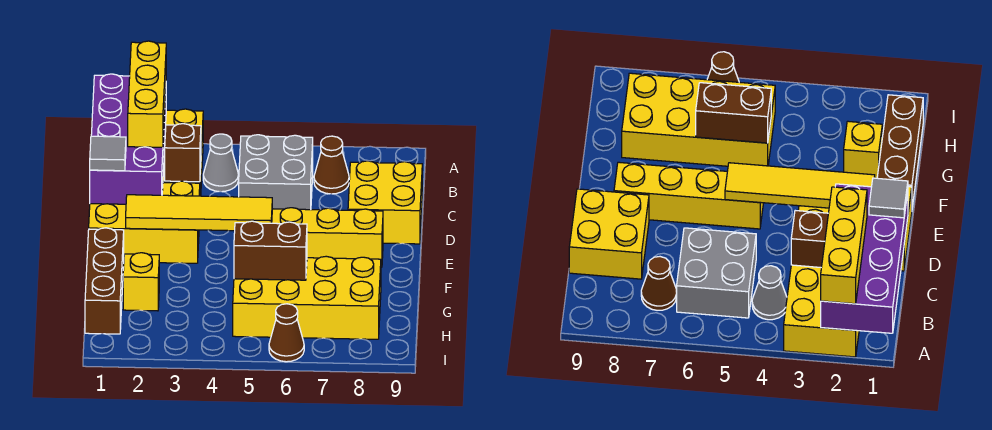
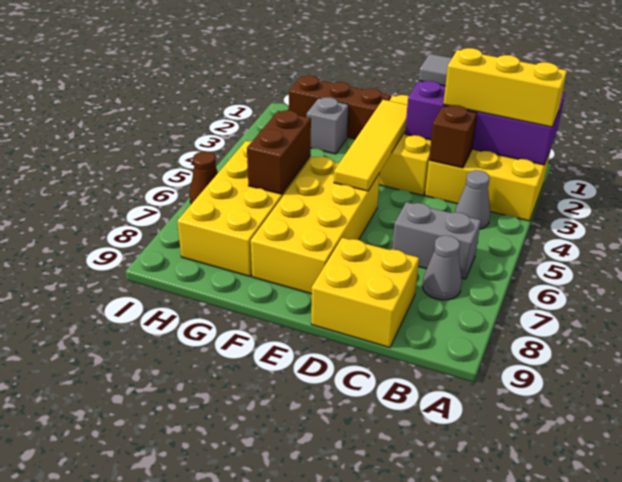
grey 2x2 brick [239,135,313,210] -> grey 1x2 brick [392,202,481,279]
brown 1x1 cone [314,136,349,194] -> grey 1x1 cone [422,235,462,300]
yellow 1x4 brick [272,208,383,267] -> yellow 2x4 brick [251,156,380,294]
yellow 1x1 brick [123,253,159,311] -> grey 1x1 brick [307,97,349,154]

